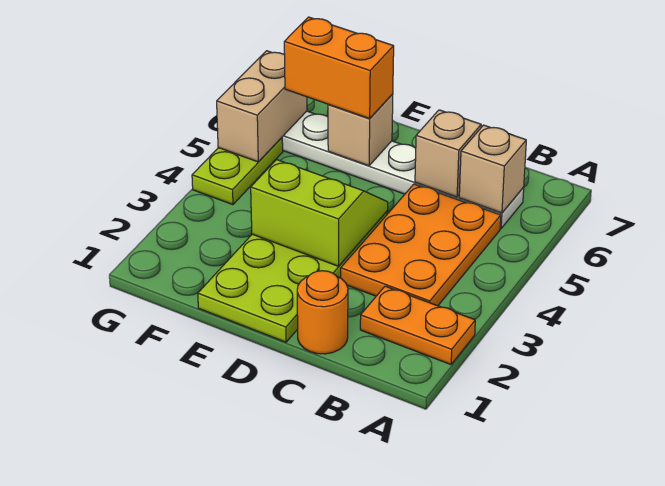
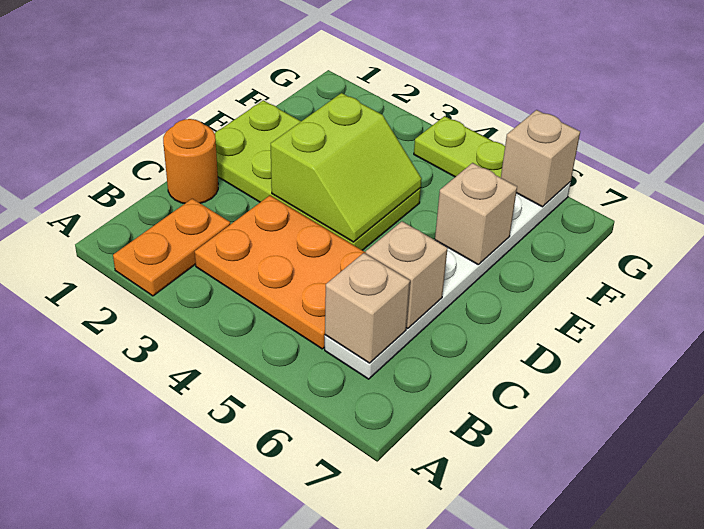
orange 1x2 brick [284,17,394,119] -> none
tan 1x2 brick [217,51,307,162] -> tan 1x1 brick [501,110,580,207]

